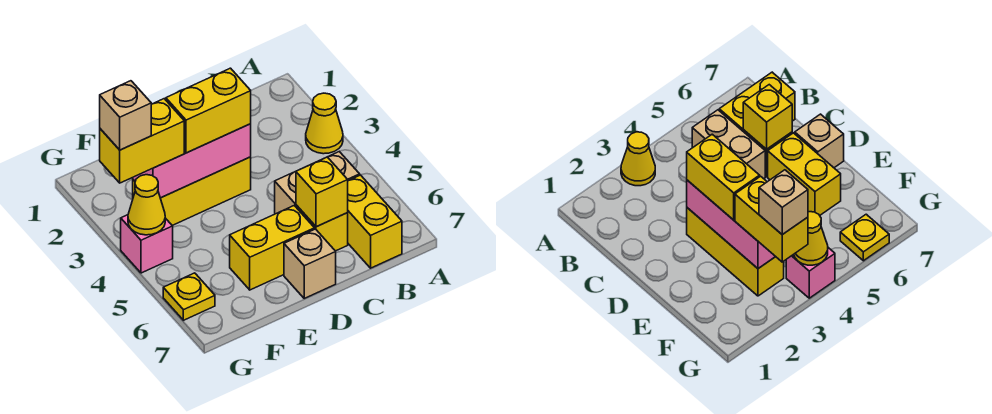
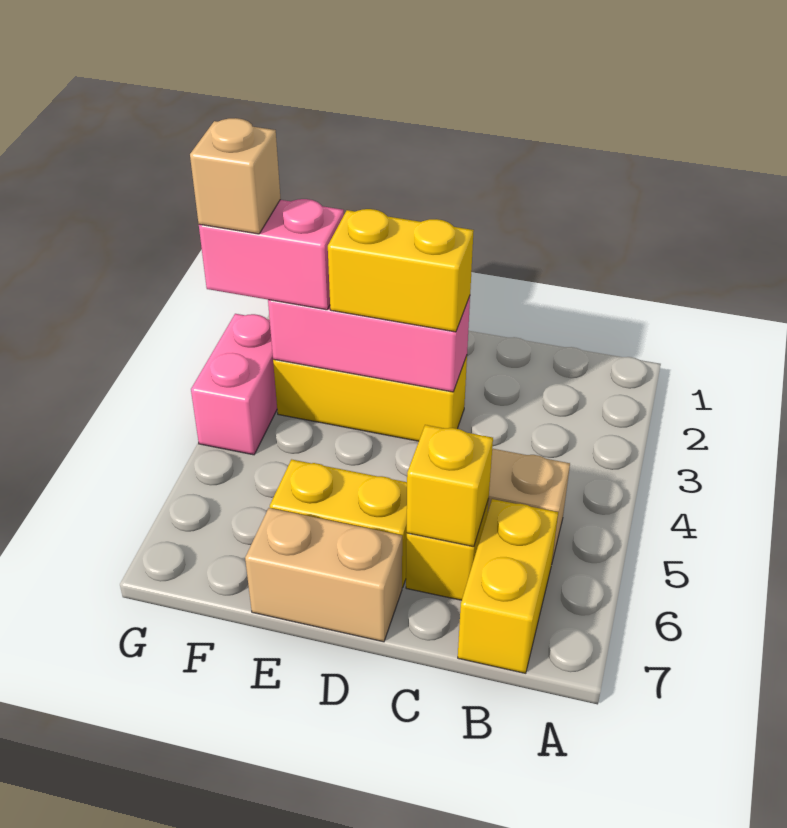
yellow 1x1 cone [306,93,343,154] -> none
tan 1x1 brick [284,229,336,298] -> tan 1x2 brick [245,508,402,642]
yellow 1x2 brick [100,99,184,183] -> pink 1x2 brick [199,199,344,310]
pink 1x1 brick [121,215,173,273] -> pink 1x2 brick [191,314,277,455]
yellow 1x1 cone [128,175,165,235] -> none
yellow 1x1 plate [163,273,215,320] -> none

